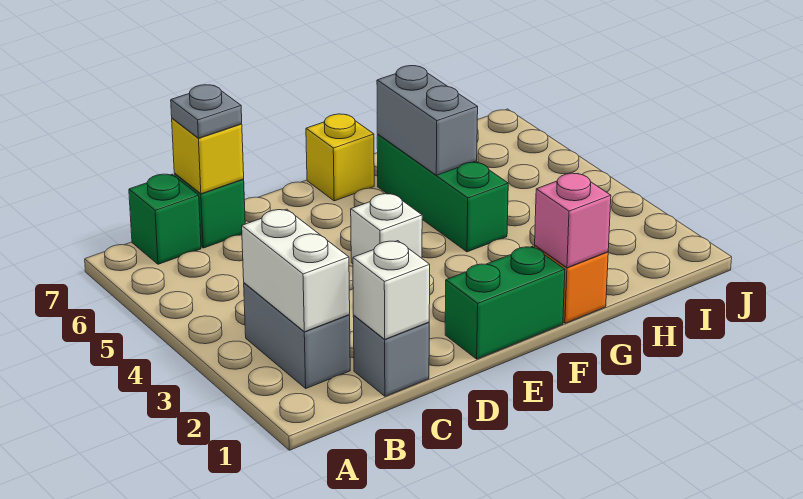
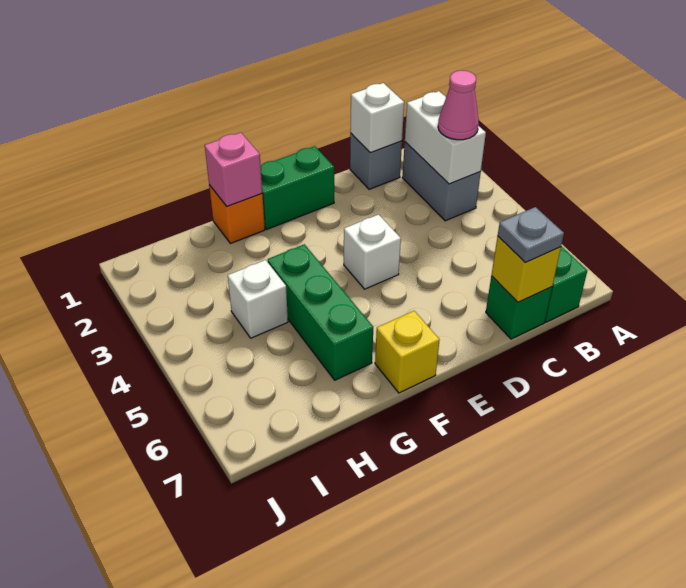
none -> pink 1x1 cone [438,70,479,140]
grey 1x2 brick [377,66,478,175] -> none
none -> white 1x1 brick [228,260,288,338]

